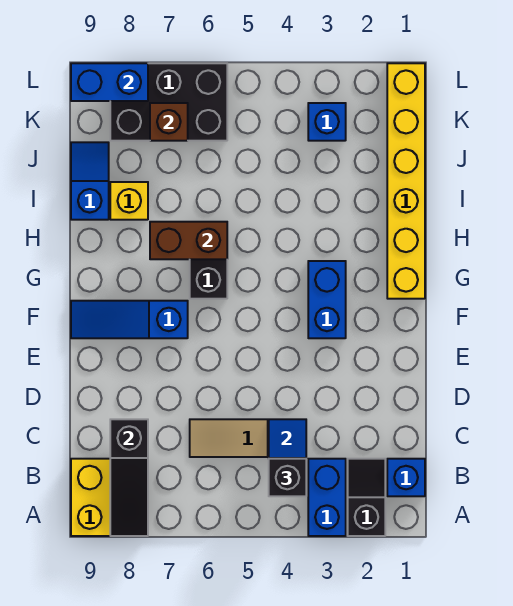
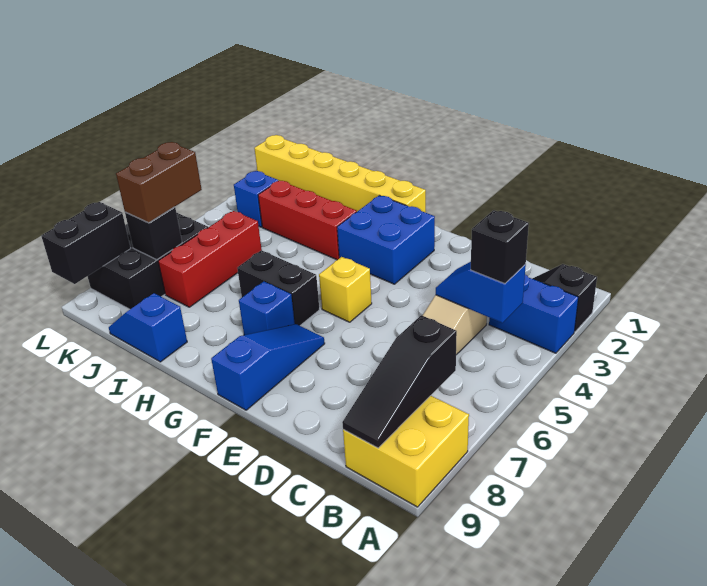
black 1x3 slope [110,419,148,536] -> black 1x3 slope turned to [342,315,457,448]
blue 1x1 brick [387,459,425,496] -> blue 1x1 brick moved to [239,281,295,335]
blue 1x2 brick [308,261,346,338] -> blue 2x2 brick [337,195,435,284]
blue 1x3 slope [71,301,188,338] -> blue 1x3 slope turned to [211,324,325,410]
none -> red 1x3 brick [258,181,357,260]
brown 1x2 brick [150,222,227,259] -> brown 1x2 brick moved to [116,142,202,223]
yellow 1x1 brick [110,182,148,220] -> yellow 1x1 brick moved to [319,257,372,322]
none -> red 1x3 brick [158,211,262,307]
brown 1x1 brick [150,103,188,141] -> black 1x1 brick [125,207,182,259]
blue 1x2 brick [71,63,148,101] -> black 1x2 brick [41,202,131,284]

